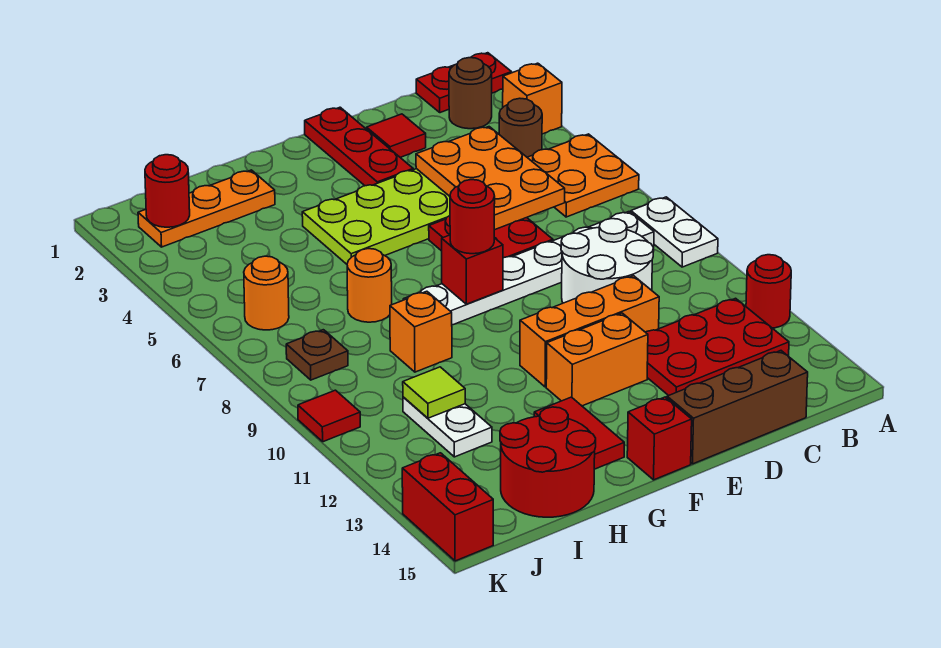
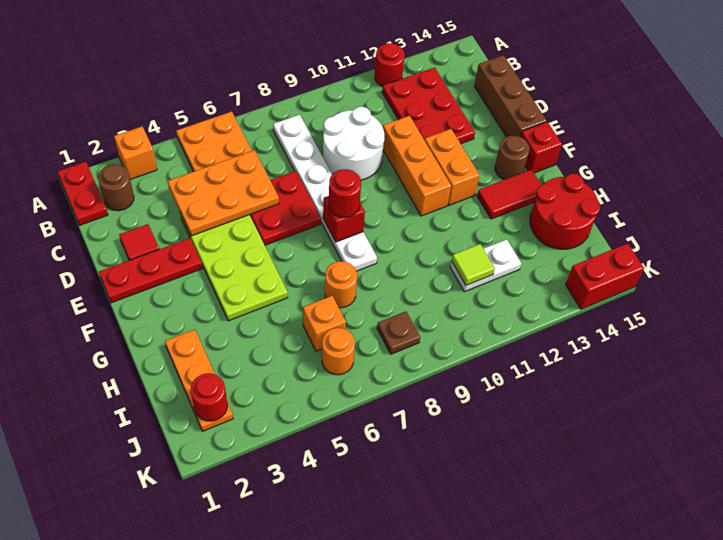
white 1x2 plate [631,197,718,267] -> none
brown 1x1 round brick [499,98,542,157] -> brown 1x1 round brick moved to [495,136,530,180]
orange 1x1 brick [390,291,452,372] -> orange 1x1 brick moved to [303,296,346,351]
red 1x1 tile [298,390,360,442] -> none

